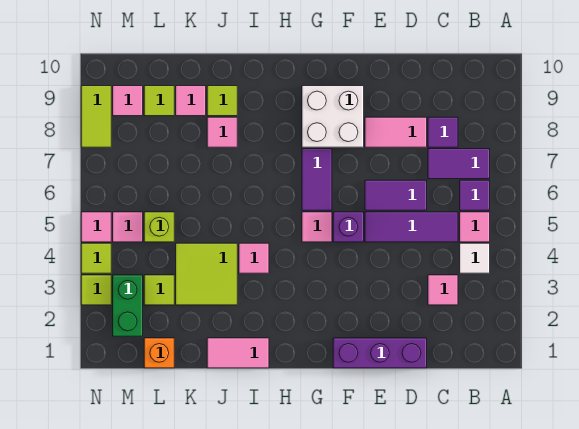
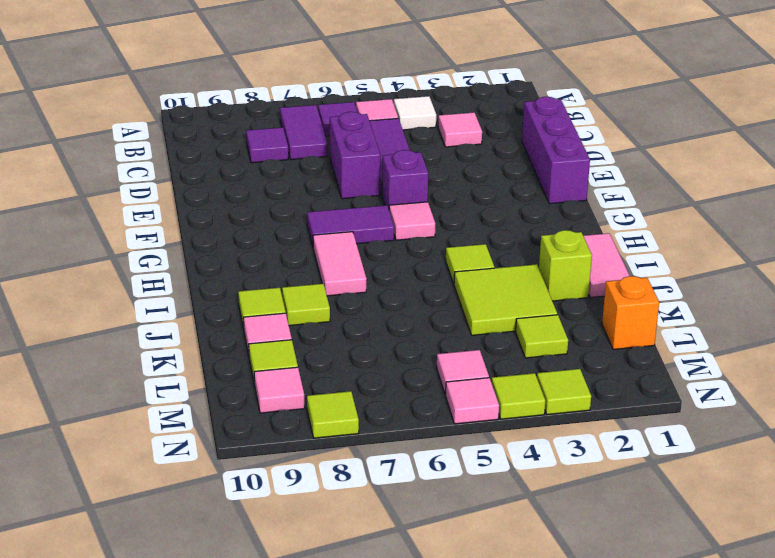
purple 1x2 tile [365,180,427,210] -> purple 1x2 brick [330,112,380,199]
pink 1x2 tile [365,117,427,147] -> pink 1x2 tile moved to [313,232,367,296]
white 2x2 brick [302,86,364,147] -> none
pink 1x1 tile [239,243,269,273] -> lime 1x1 tile [446,244,495,284]
pink 1x1 tile [207,117,237,147] -> lime 1x1 tile [282,284,330,326]
lime 1x1 brick [144,212,174,242] -> lime 1x1 brick moved to [539,230,592,301]
green 1x2 brick [113,275,143,336] -> none
lime 1x2 tile [81,86,111,147] -> lime 1x1 tile [307,391,359,438]

